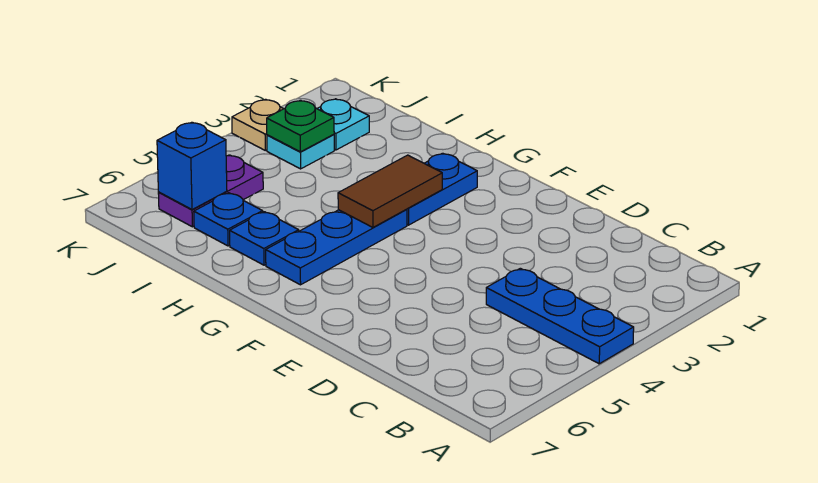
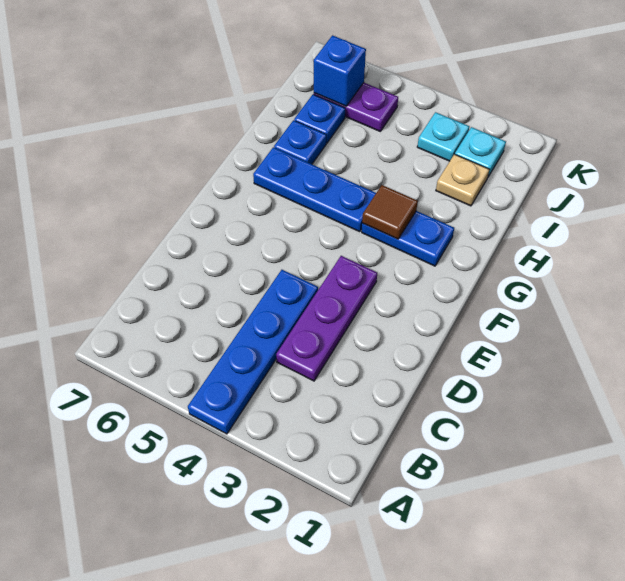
blue 1x3 plate [486,268,634,364] -> blue 1x4 plate [188,270,318,434]
none -> purple 1x3 plate [276,256,377,381]
brown 1x2 tile [338,155,442,227] -> brown 1x1 tile [362,185,418,239]
green 1x1 plate [267,100,334,152] -> none
tan 1x1 plate [232,99,283,150] -> tan 1x1 plate moved to [436,154,489,206]

